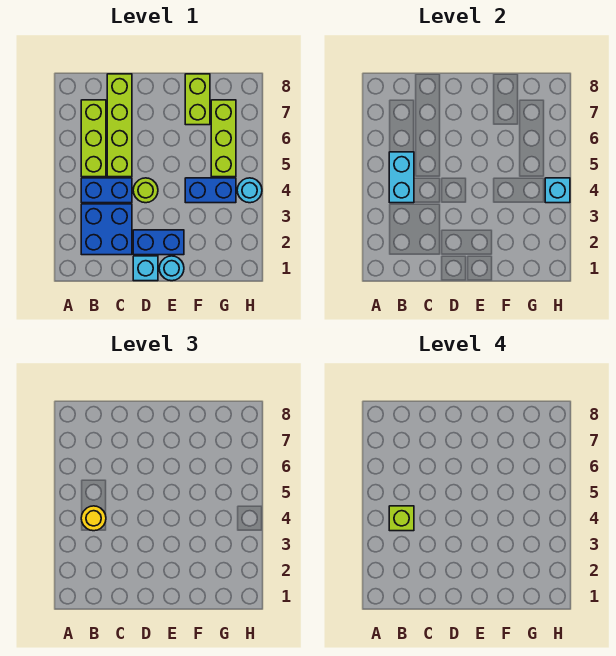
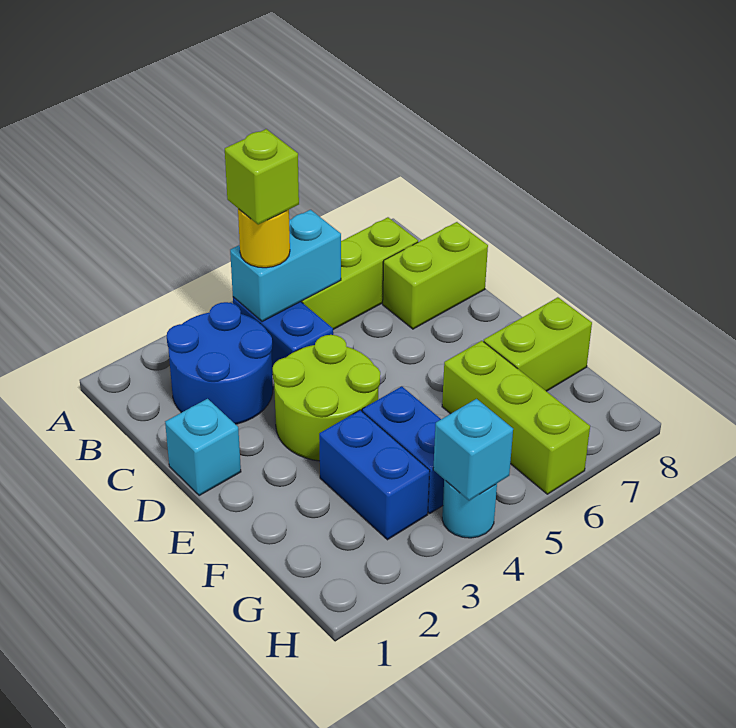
blue 2x2 brick [81,204,132,255] -> blue 2x2 round brick [167,302,273,424]
lime 1x4 brick [107,74,132,177] -> lime 1x2 brick [383,222,488,329]
blue 1x2 brick [133,230,184,255] -> blue 1x2 brick moved to [319,410,430,540]
lime 1x1 round brick [133,178,158,203] -> lime 2x2 round brick [272,335,380,461]
cyan 1x1 round brick [159,256,184,281] -> none
lime 1x3 brick [211,100,236,177] -> lime 1x3 brick turned to [442,341,590,494]

